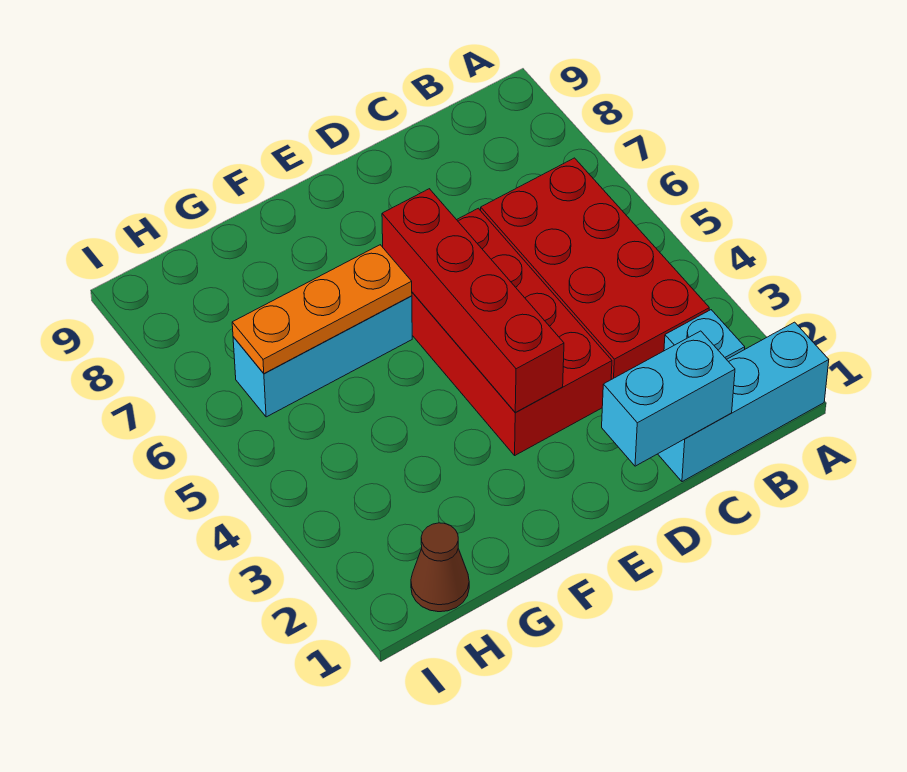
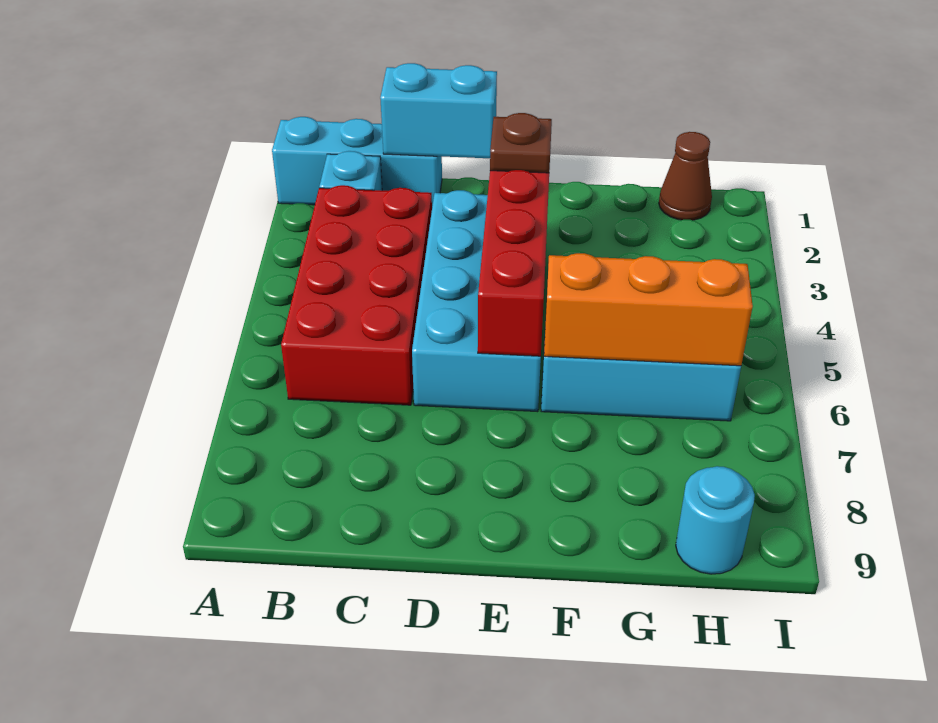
red 2x4 brick [412,208,612,455] -> cyan 2x4 brick [412,190,541,412]
none -> brown 1x1 plate [490,113,552,173]
orange 1x3 plate [232,245,412,373] -> orange 1x3 brick [544,253,753,366]
none -> cyan 1x1 round brick [676,466,755,574]

